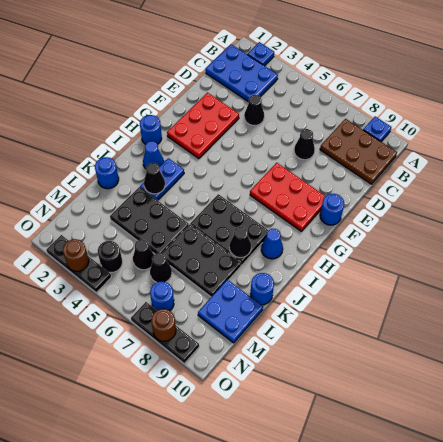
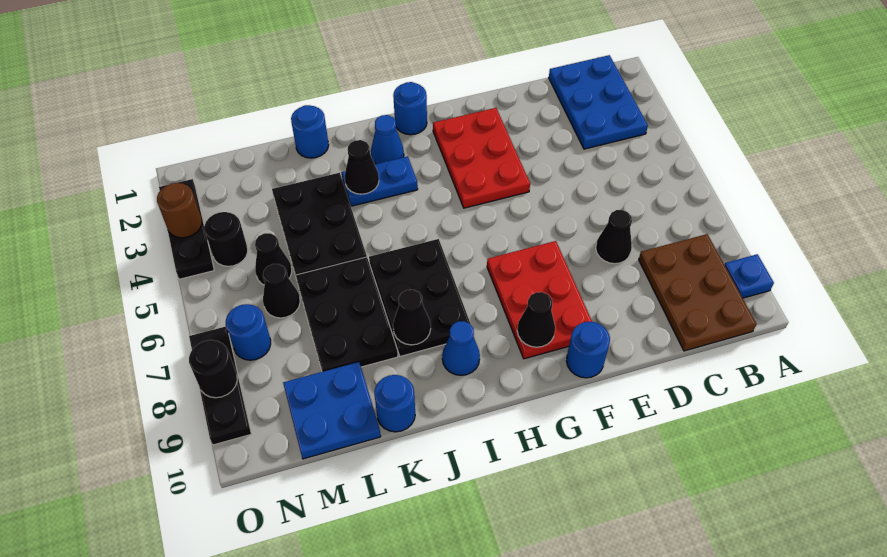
blue 1x1 plate [247,42,274,66] -> none
black 1x1 cone [244,95,264,126] -> black 1x1 cone moved to [517,292,555,347]
red 2x3 plate [167,93,239,159] -> red 2x3 plate turned to [433,108,530,208]
brown 1x1 round brick [151,309,176,341] -> black 1x1 round brick [189,340,237,398]

